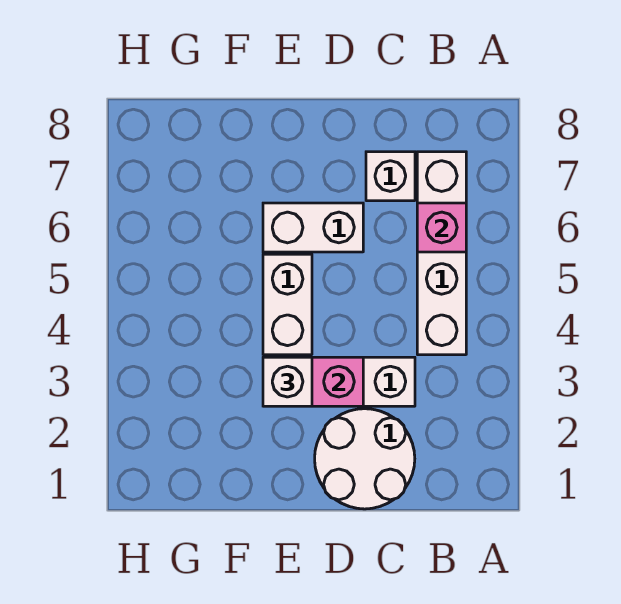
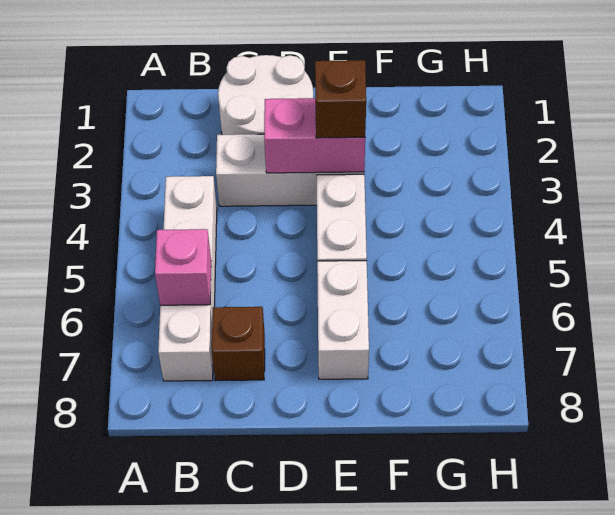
white 1x1 brick [366,152,415,201] -> brown 1x1 brick [212,307,265,381]
white 1x2 brick [263,203,363,252] -> white 1x2 brick turned to [317,261,369,379]
white 1x1 brick [263,357,312,406] -> brown 1x1 brick [315,60,366,138]

